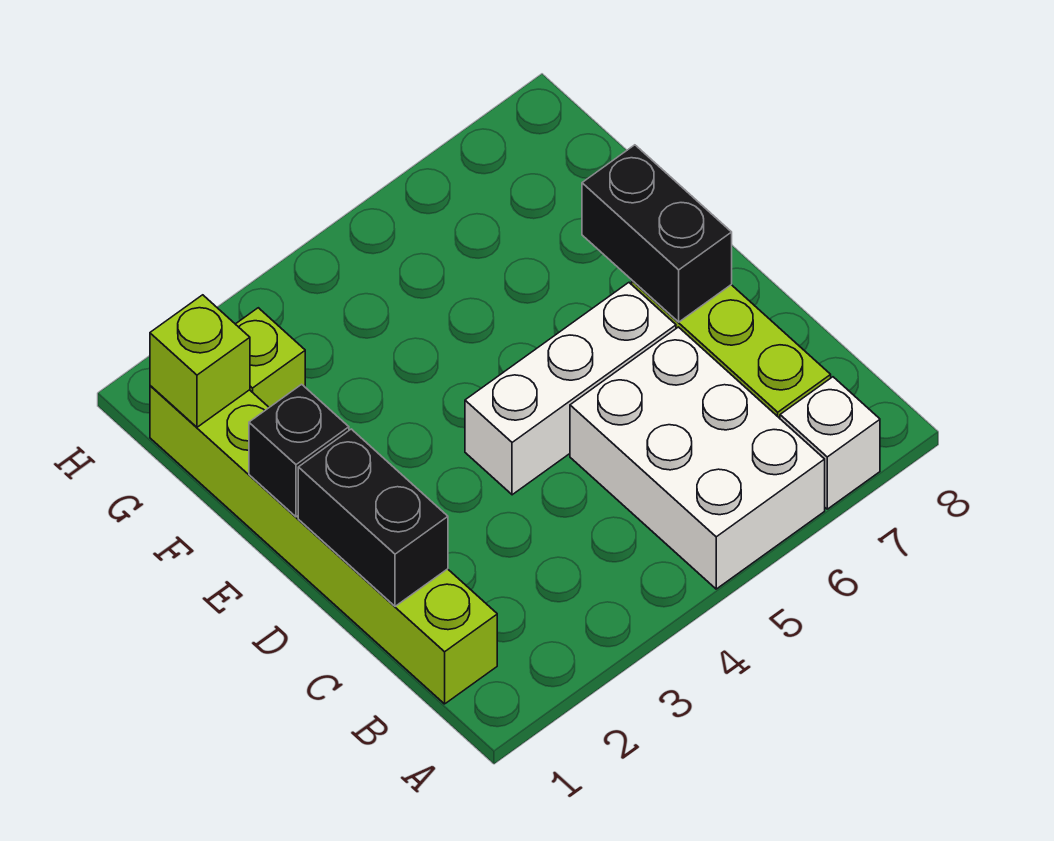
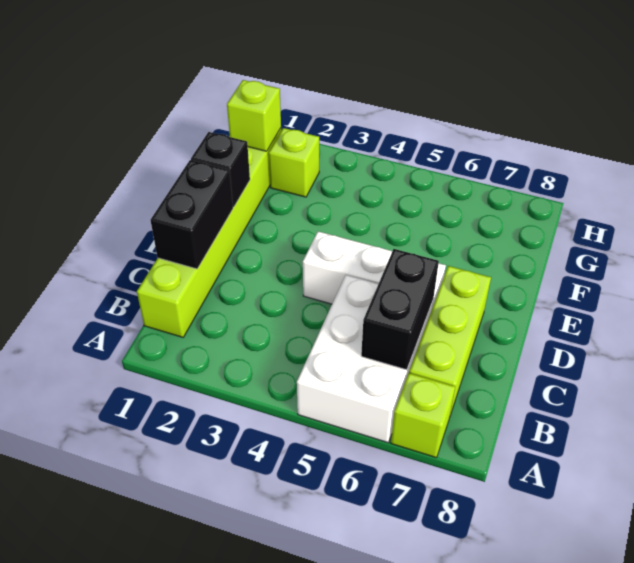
white 1x1 brick [780,377,880,509] -> lime 1x1 brick [391,373,455,458]
black 1x2 brick [582,145,732,322] -> black 1x2 brick moved to [361,249,439,370]

